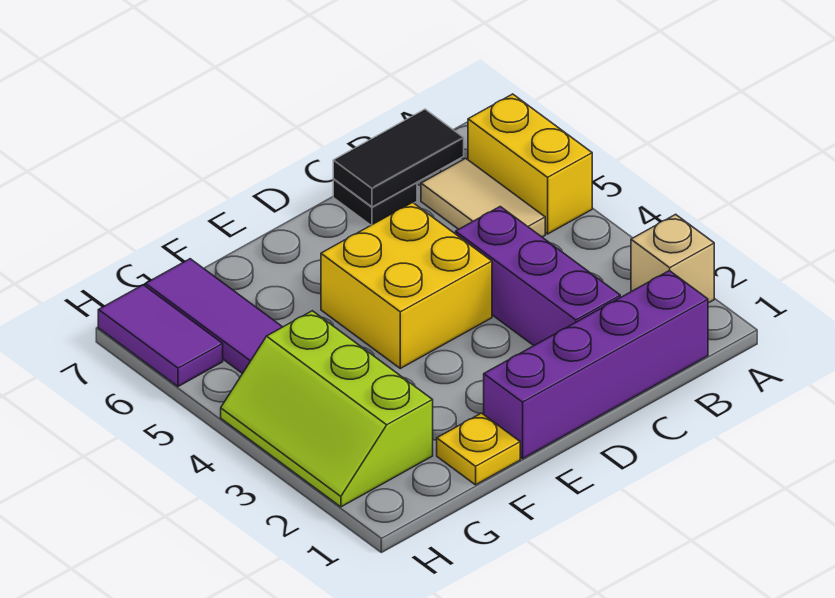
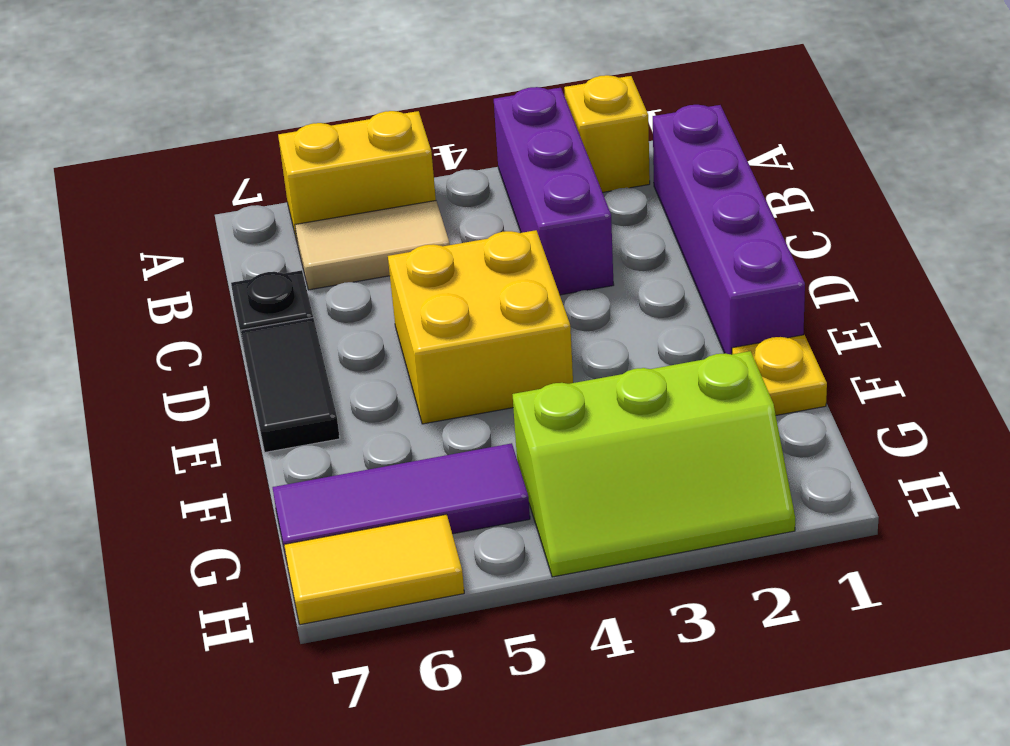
tan 1x1 brick [631,214,714,303] -> yellow 1x1 brick [564,75,650,192]
black 1x2 tile [333,109,464,207] -> black 1x2 tile moved to [241,318,340,452]
purple 1x3 brick [456,207,620,345] -> purple 1x3 brick turned to [494,87,614,295]
purple 1x2 tile [98,285,223,386] -> yellow 1x2 tile [284,514,464,625]

